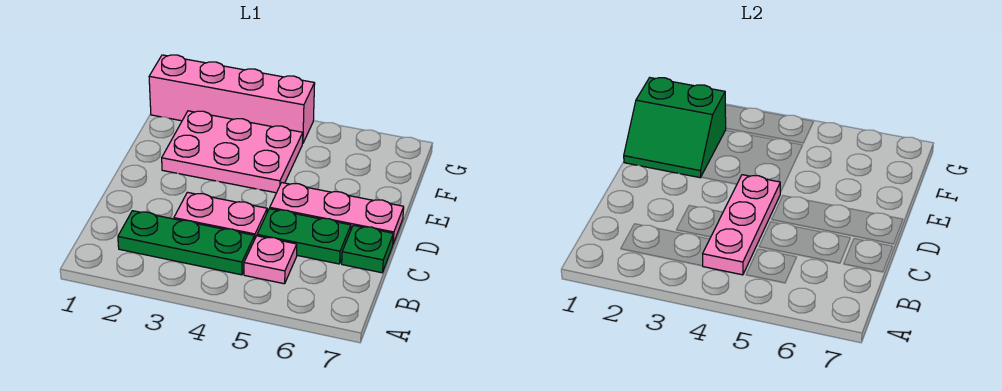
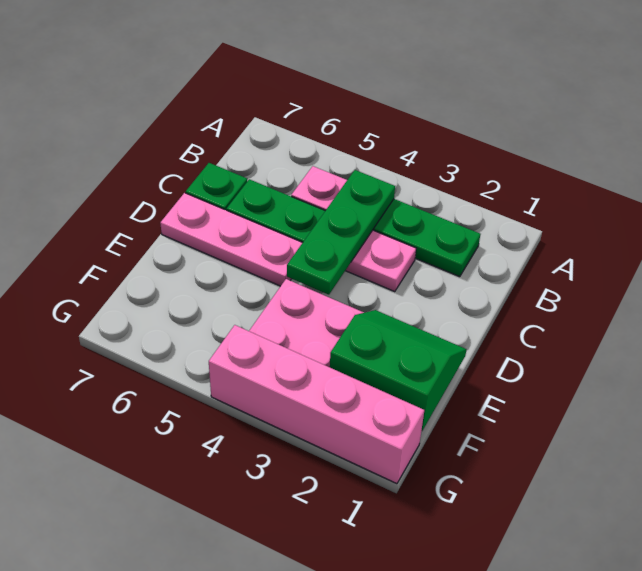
pink 1x3 plate [703,175,780,275] -> green 1x3 plate [287,170,395,295]

